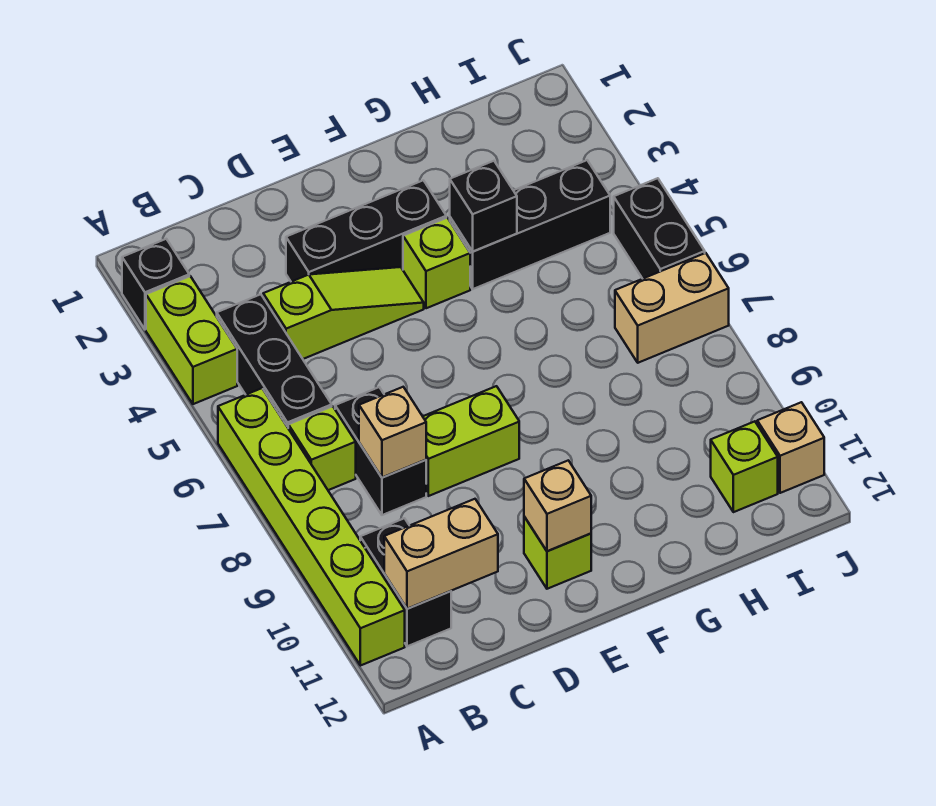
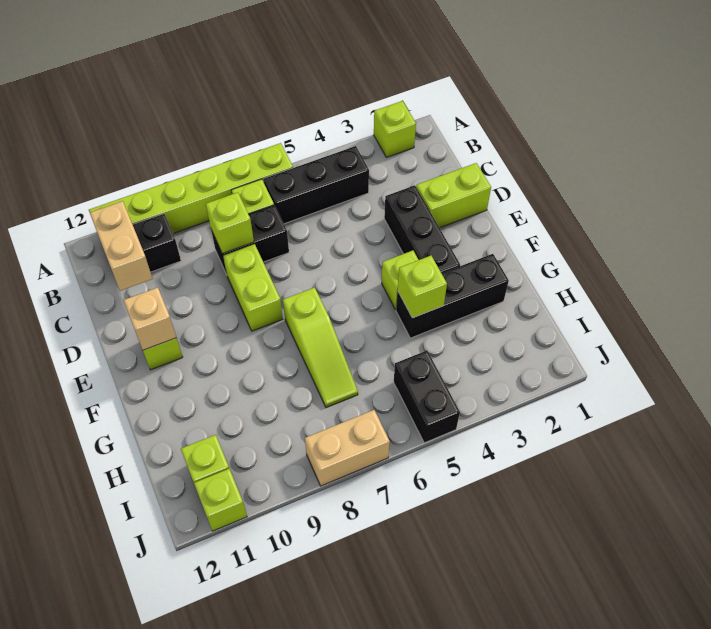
black 1x1 brick [122,239,189,330] -> lime 1x1 brick [374,101,416,157]
lime 1x2 brick [146,276,237,404] -> lime 1x2 brick moved to [416,163,491,228]
lime 1x3 slope [263,267,424,359] -> lime 1x3 slope moved to [283,288,358,407]
tan 1x1 brick [359,387,426,478] -> lime 1x1 brick [206,192,254,254]
black 1x3 brick [450,160,610,289] -> black 1x3 brick turned to [396,254,509,338]
black 1x1 brick [450,161,517,251] -> lime 1x1 brick [398,256,447,318]
tan 1x2 brick [615,253,729,363] -> tan 1x2 brick turned to [305,410,390,486]
black 1x2 brick [614,178,705,279] -> black 1x2 brick turned to [394,351,460,443]
tan 1x1 brick [757,402,824,493] -> lime 1x1 brick [194,469,247,531]

